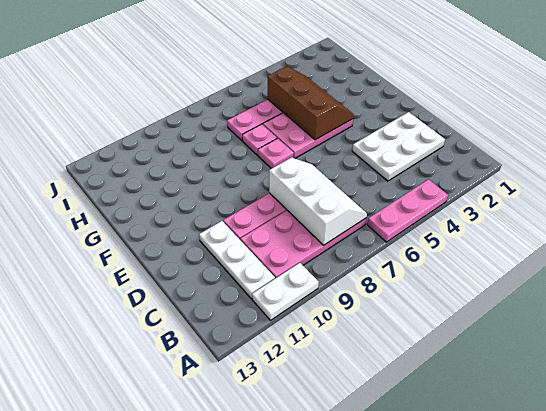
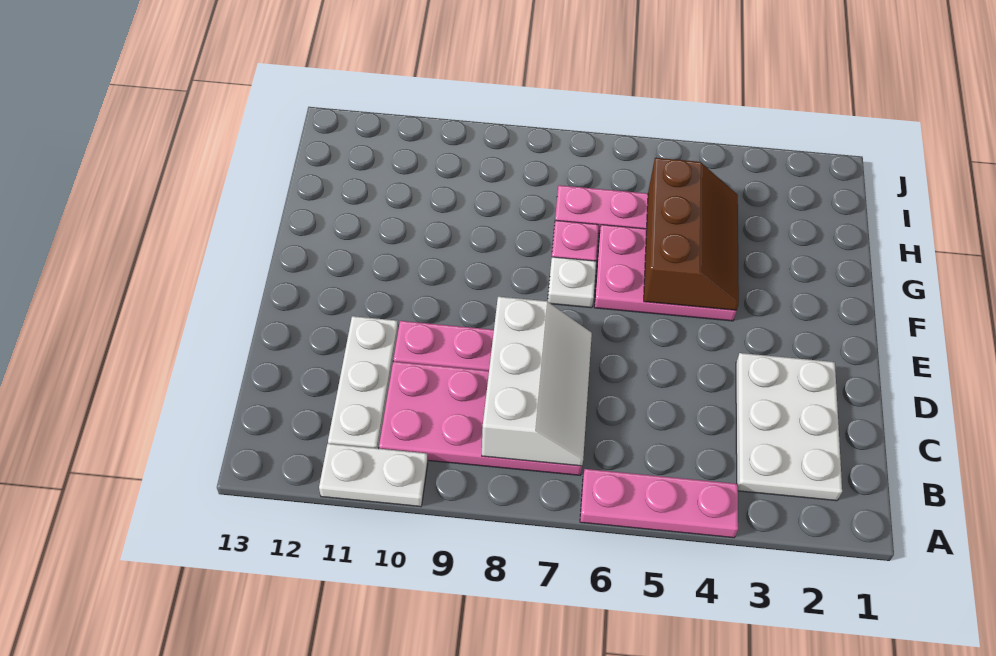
white 2x3 plate [352,112,445,181] -> white 2x3 plate turned to [736,353,842,501]
pink 1x1 plate [258,138,294,169] -> white 1x1 plate [548,257,596,308]

